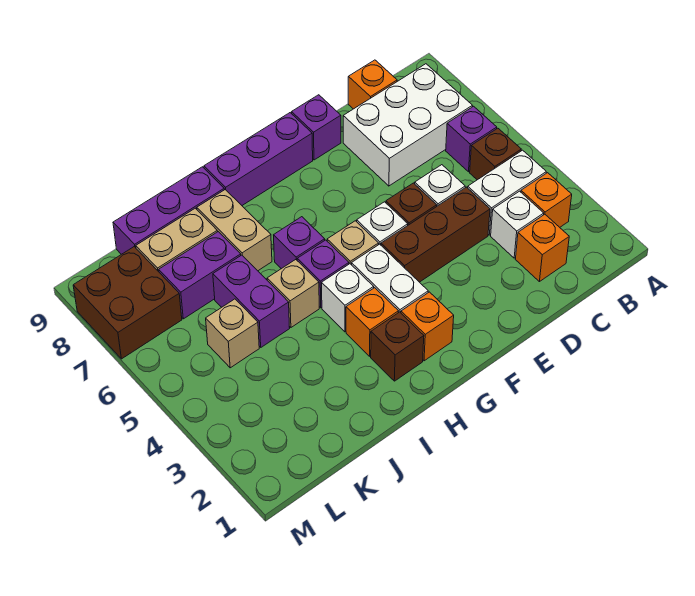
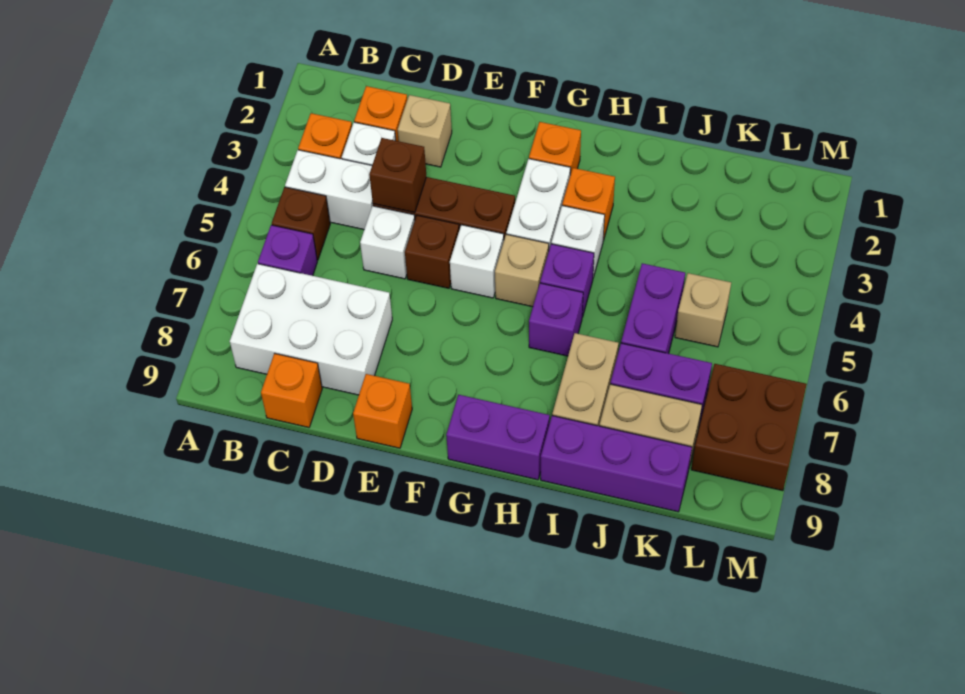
purple 1x1 brick [292,95,341,160] -> orange 1x1 brick [353,374,412,448]
purple 1x3 brick [204,113,313,205] -> purple 1x2 brick [446,395,550,480]
brown 1x1 brick [371,312,424,381] -> brown 1x1 brick moved to [369,138,426,213]
tan 1x1 brick [267,260,319,327] -> tan 1x1 brick moved to [398,95,452,167]

